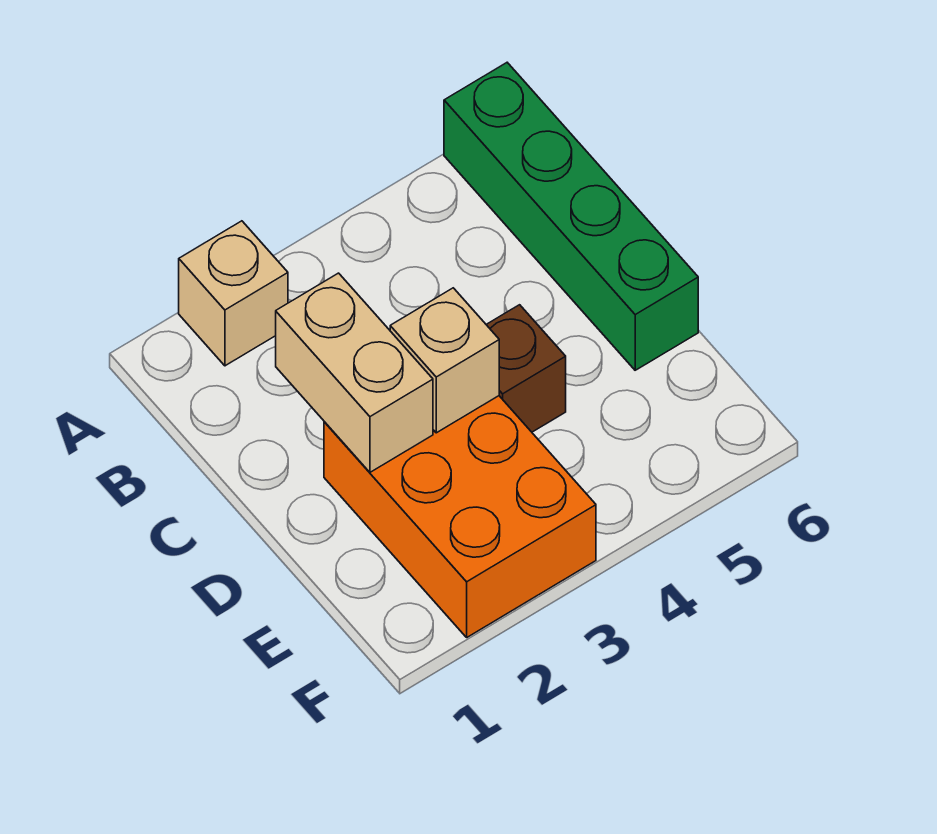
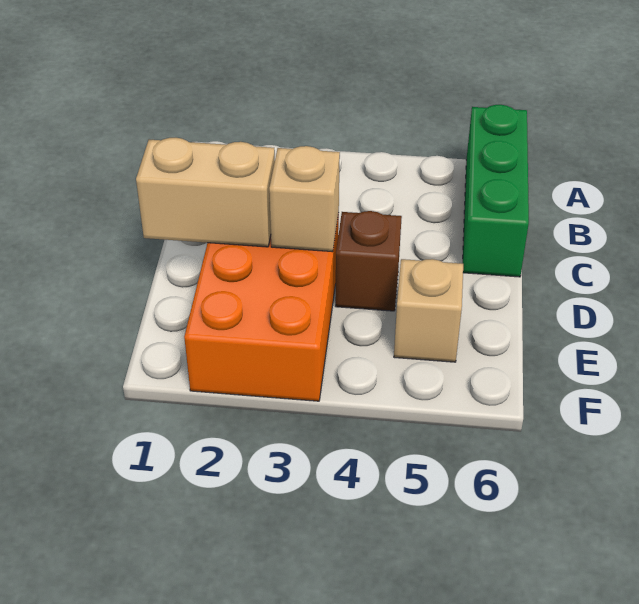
tan 1x1 brick [179,221,288,366] -> tan 1x1 brick moved to [394,259,463,362]
green 1x4 brick [444,63,698,370] -> green 1x3 brick [463,105,529,277]
tan 1x2 brick [276,273,433,472] -> tan 1x2 brick turned to [136,138,275,247]

